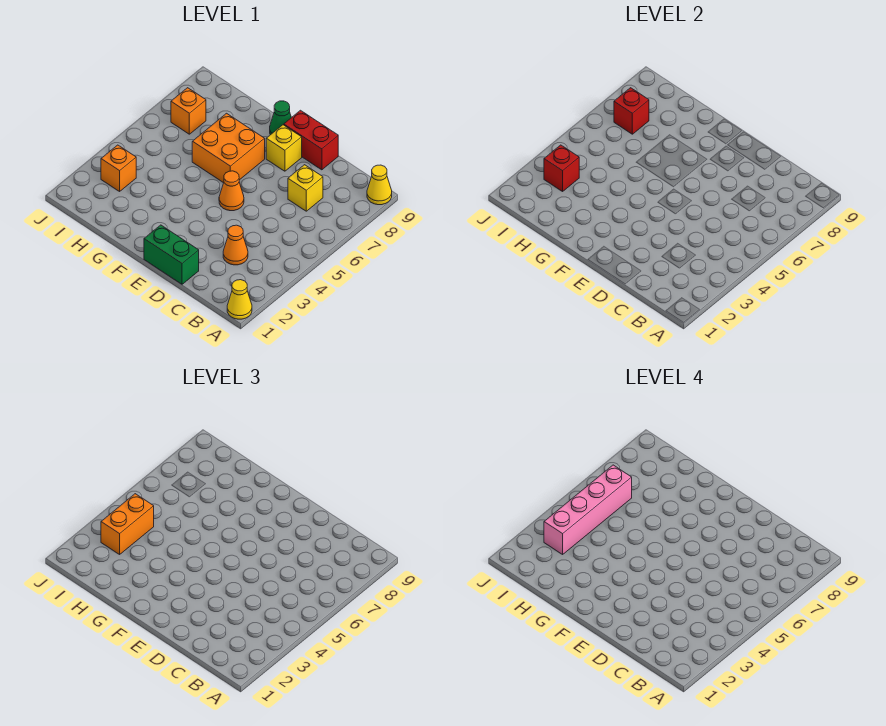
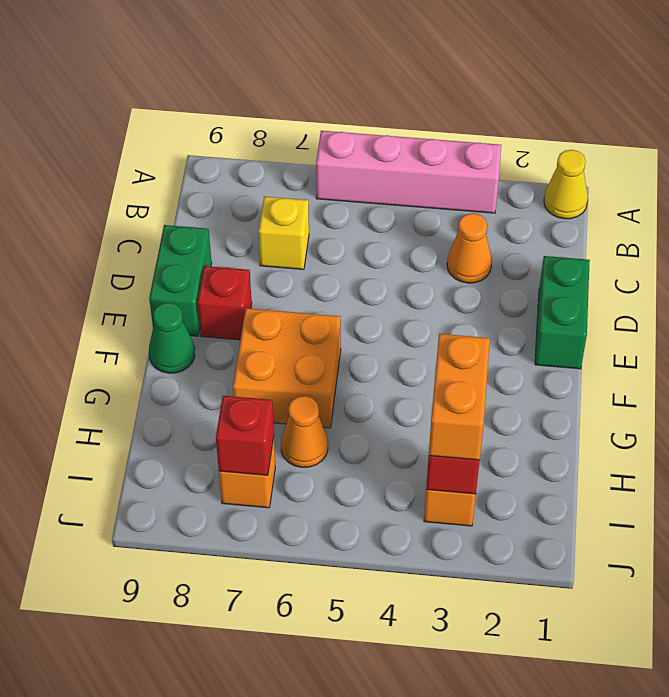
yellow 1x1 cone [367,165,392,205] -> none
red 1x2 brick [284,110,338,170] -> green 1x2 brick [149,225,212,336]
orange 1x1 cone [219,171,244,211] -> orange 1x1 cone moved to [281,396,328,467]
yellow 1x1 brick [266,125,302,171] -> red 1x1 brick [198,266,252,340]
orange 1x2 brick [101,494,154,554] -> orange 1x2 brick turned to [429,334,490,460]
pink 1x4 brick [544,465,632,554] -> pink 1x4 brick moved to [316,131,501,213]

